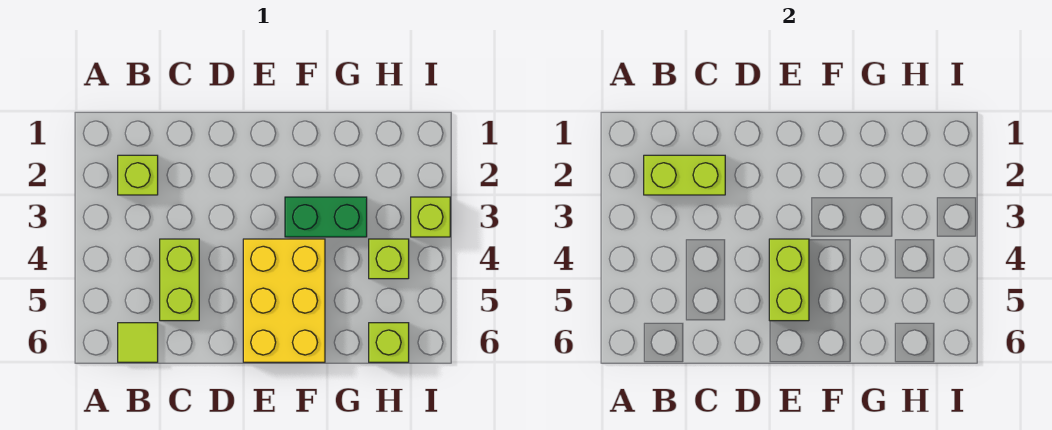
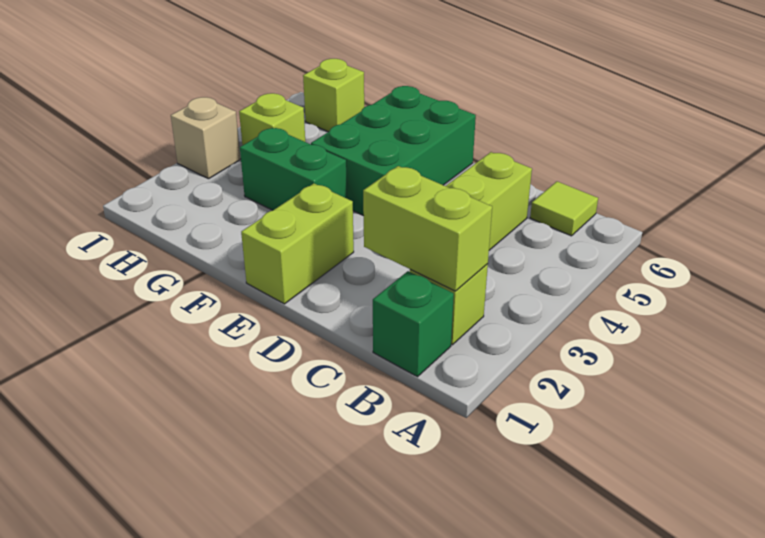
none -> green 1x1 brick [373,271,454,377]
yellow 2x3 brick [243,239,325,362] -> green 2x3 brick [311,86,476,216]
lime 1x2 brick [769,239,809,321] -> lime 1x2 brick moved to [241,184,354,304]
lime 1x1 brick [411,197,450,237] -> tan 1x1 brick [171,97,241,179]

